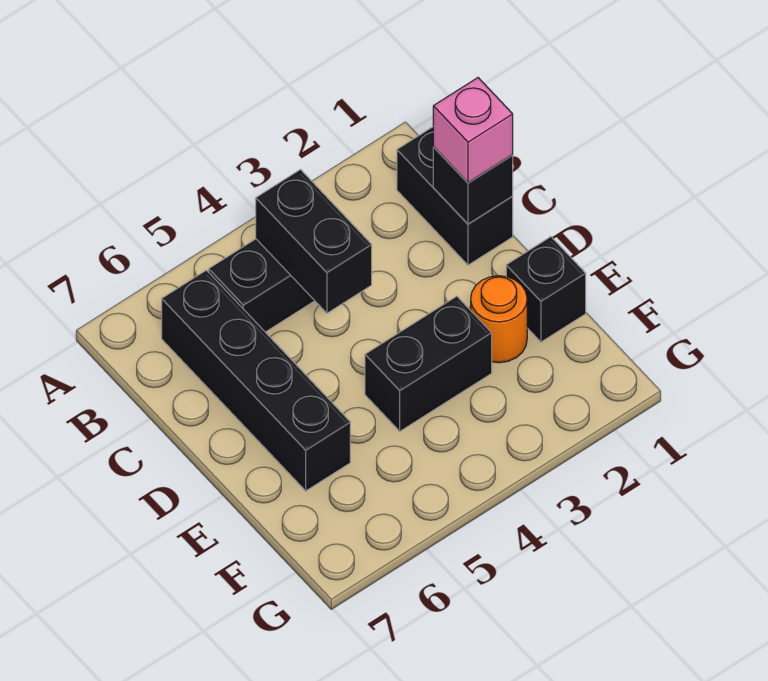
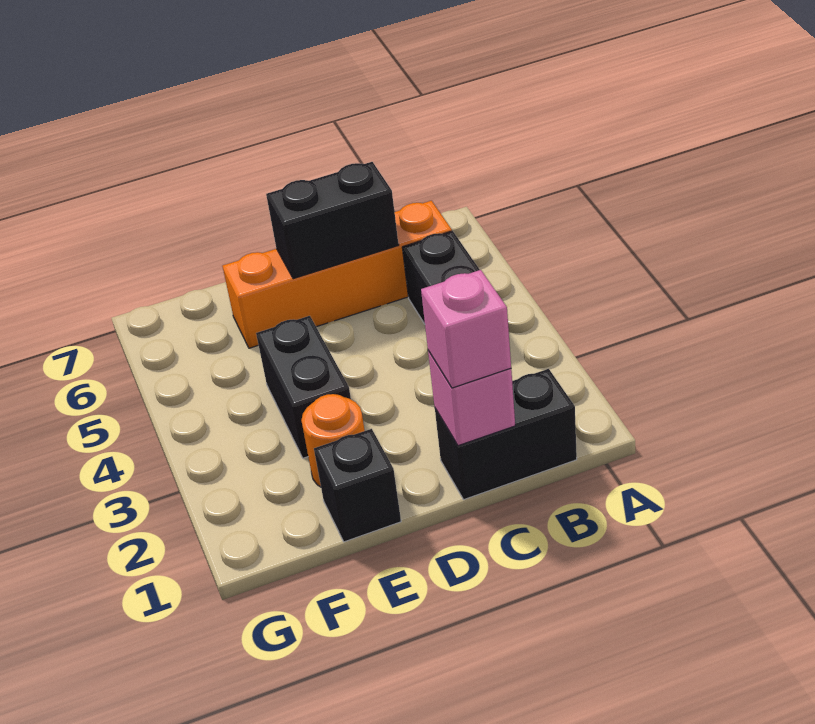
black 1x2 brick [256,170,372,313] -> black 1x2 brick moved to [266,162,399,279]
black 1x4 brick [162,270,350,491] -> orange 1x4 brick [223,201,452,348]
black 1x1 brick [433,147,513,224] -> pink 1x1 brick [428,351,515,446]

